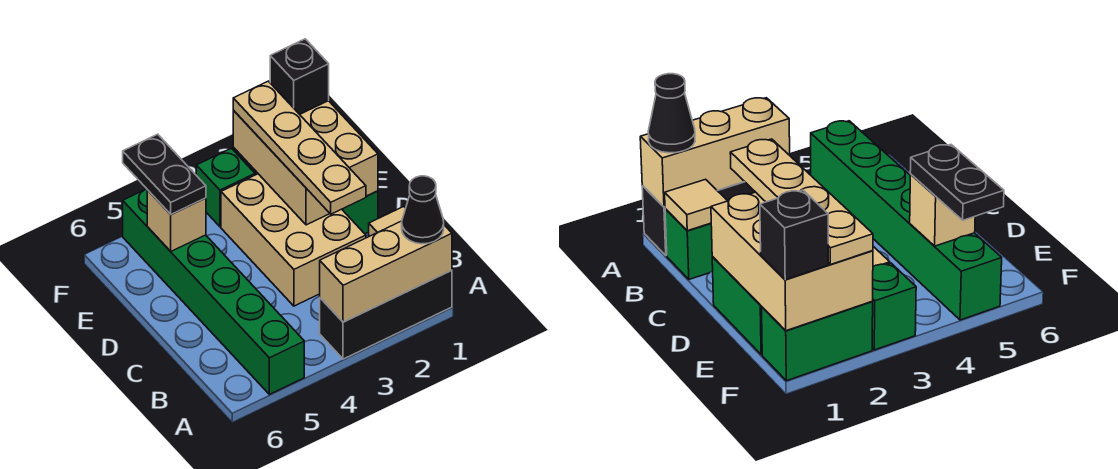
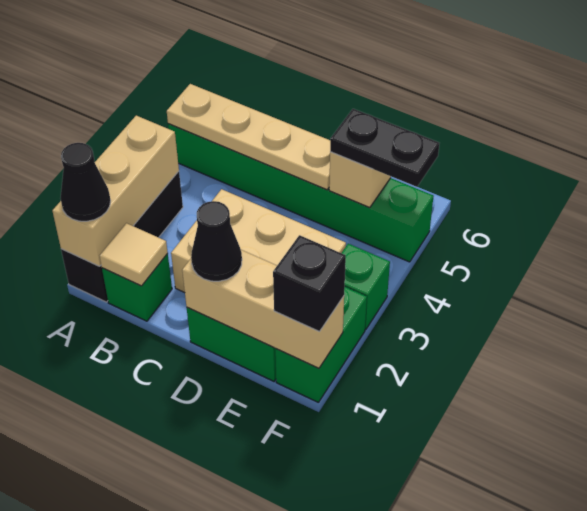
tan 1x4 plate [233,81,366,214] -> tan 1x4 plate moved to [167,84,330,190]
tan 2x3 brick [233,101,378,225] -> tan 1x3 brick [182,250,344,368]
none -> black 1x1 cone [191,201,242,281]

